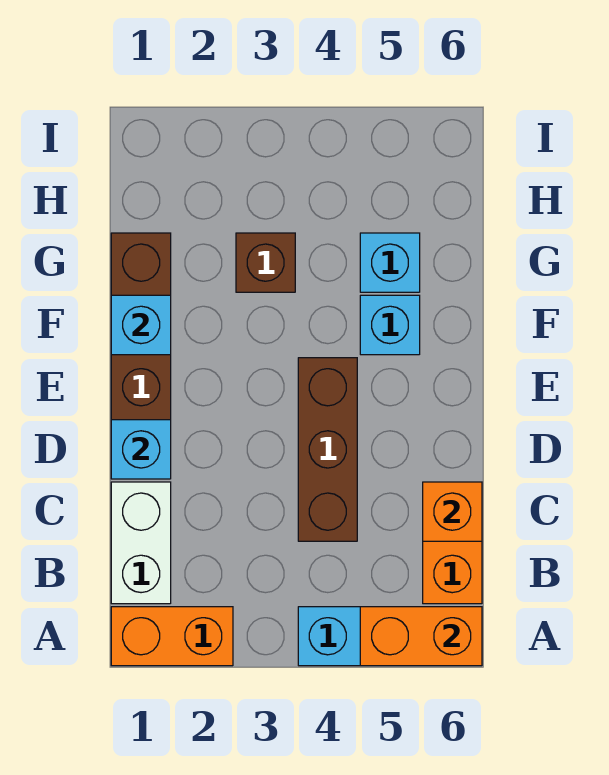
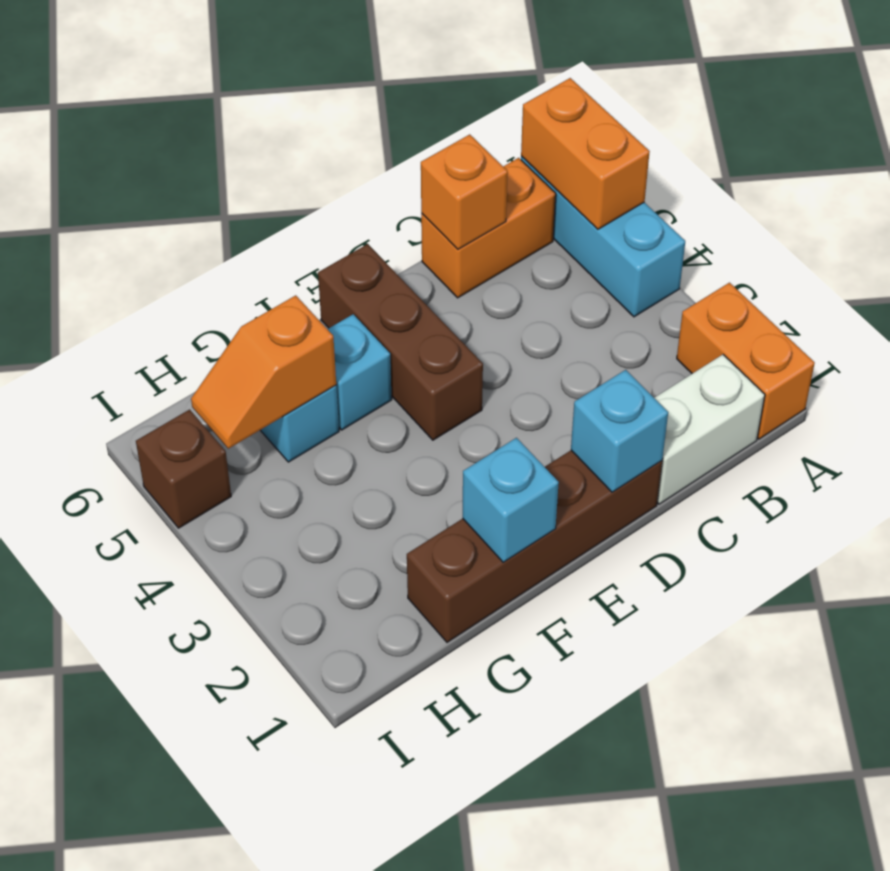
brown 1x3 brick [298,358,357,541] -> brown 1x3 brick turned to [318,244,483,440]
brown 1x1 brick [236,233,295,292] -> brown 1x1 brick moved to [136,410,231,528]
none -> orange 1x2 slope [191,295,336,449]

